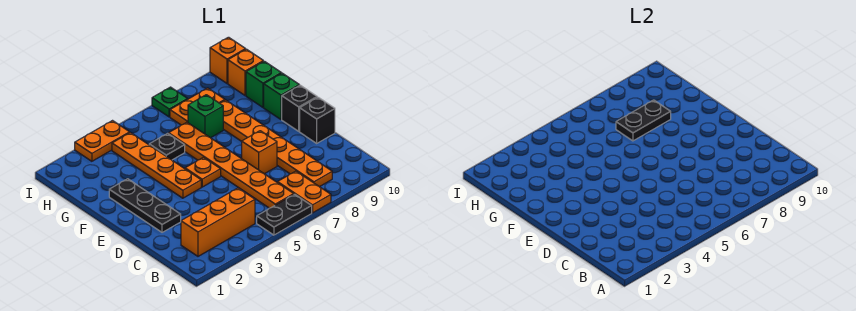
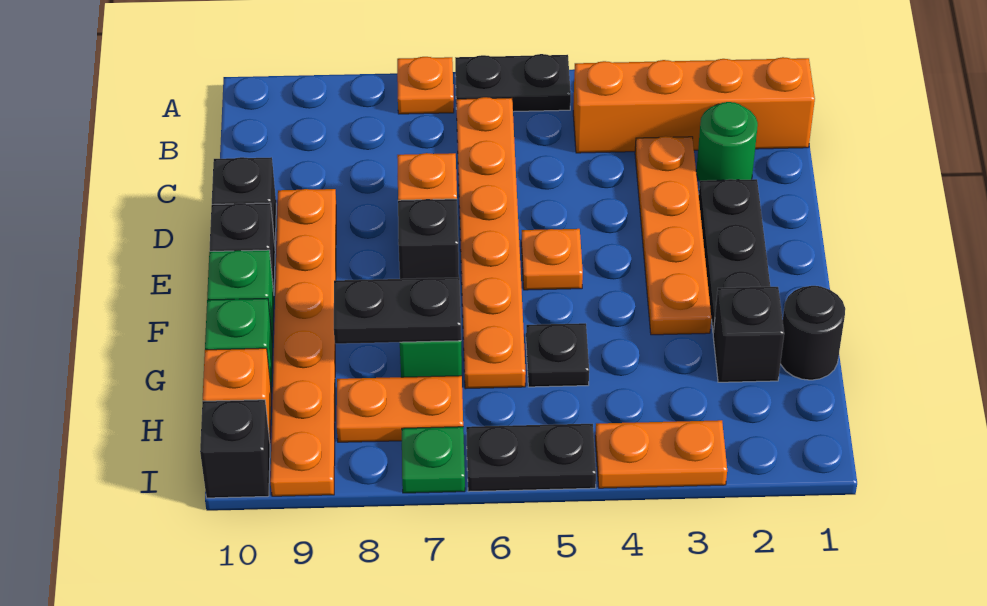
orange 1x2 plate [278,171,331,213] -> orange 1x1 plate [397,57,454,114]
orange 1x3 brick [181,188,255,256] -> orange 1x4 brick [573,57,815,153]
orange 1x6 plate [220,100,332,187] -> orange 1x6 plate moved to [270,189,336,496]
none -> green 1x1 round brick [696,102,758,181]
orange 1x4 plate [112,133,201,198] -> orange 1x4 plate moved to [635,136,711,335]
none -> black 1x1 brick [398,199,459,279]
none -> black 1x1 round brick [780,286,845,380]
none -> black 1x1 brick [713,287,784,382]
none -> black 1x2 plate [466,424,596,492]
orange 1x1 brick [210,37,246,83] -> black 1x1 brick [200,400,270,498]

